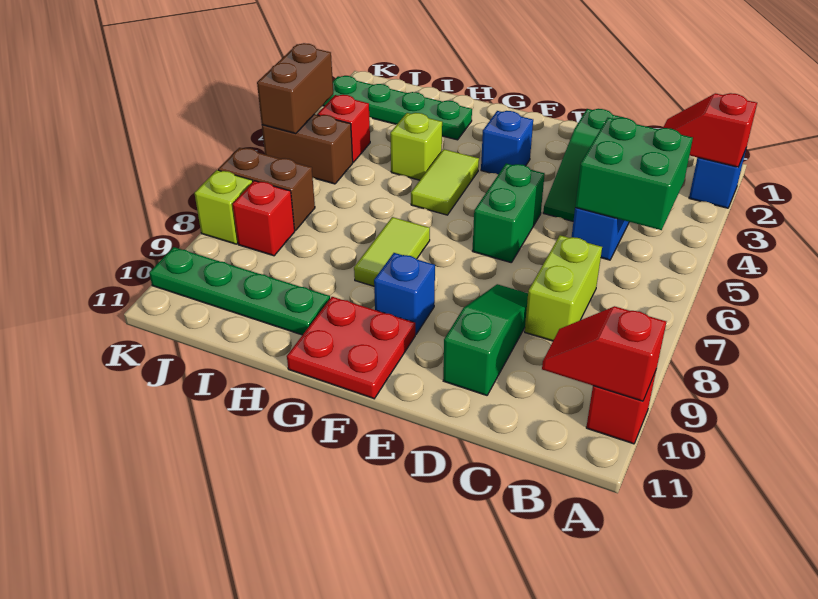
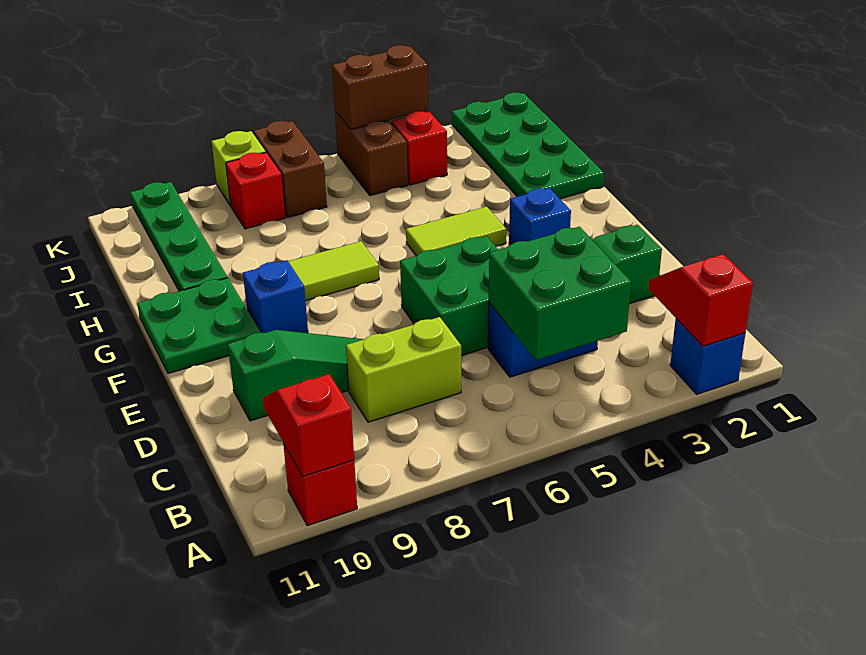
green 1x2 brick [472,163,545,263] -> green 2x2 brick [400,236,498,356]
red 2x2 plate [287,297,415,399] -> green 2x2 plate [137,278,260,374]
green 1x4 plate [323,76,472,140] -> green 2x4 plate [452,92,604,199]
lime 1x1 brick [390,113,442,180] -> none

